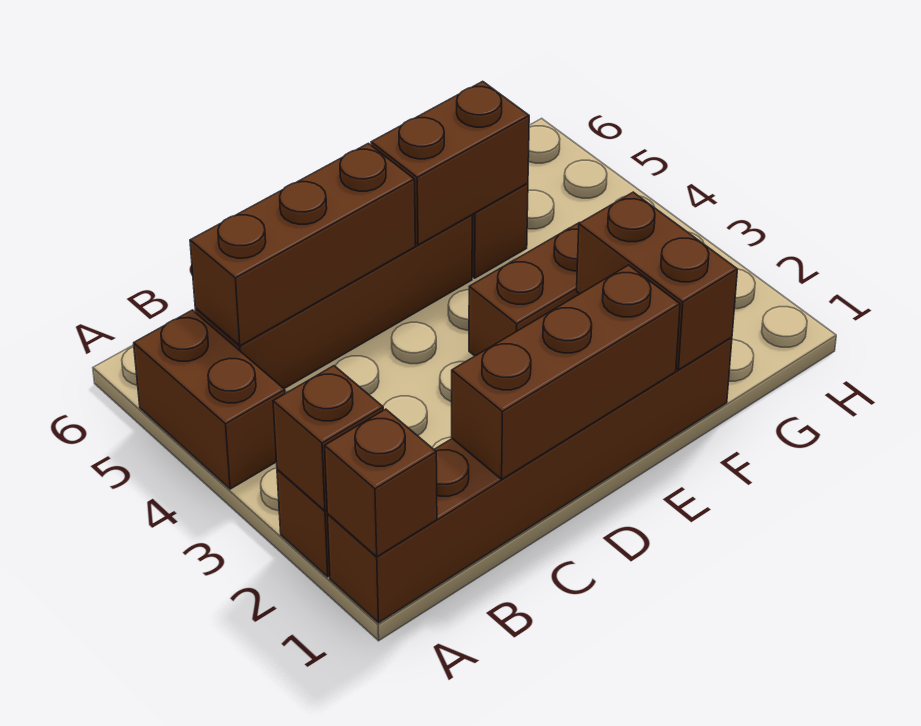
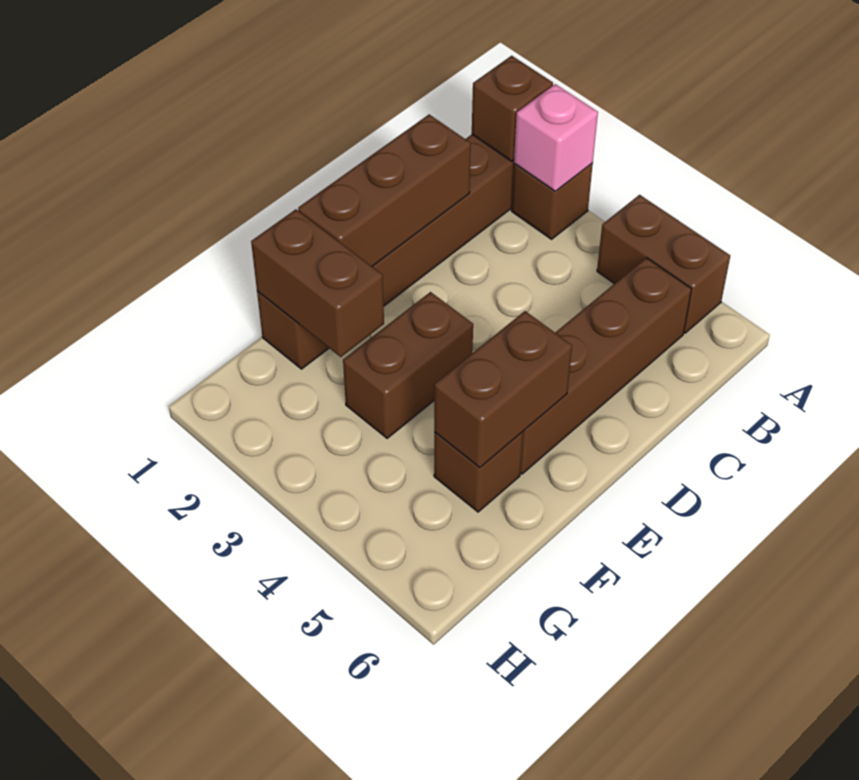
brown 1x1 brick [273,366,383,511] -> pink 1x1 brick [514,84,598,191]
brown 1x3 brick [190,143,415,346] -> none

